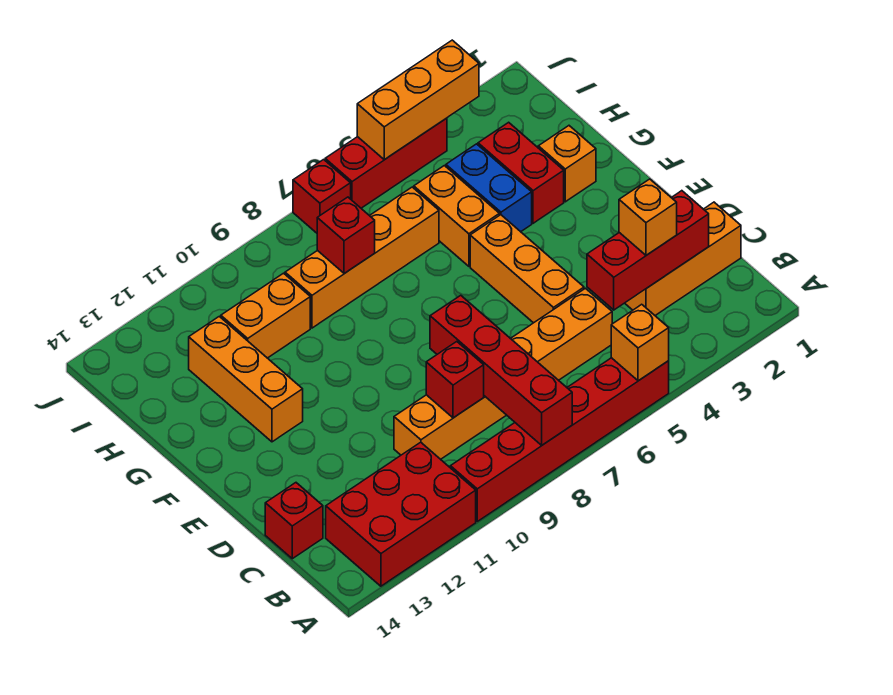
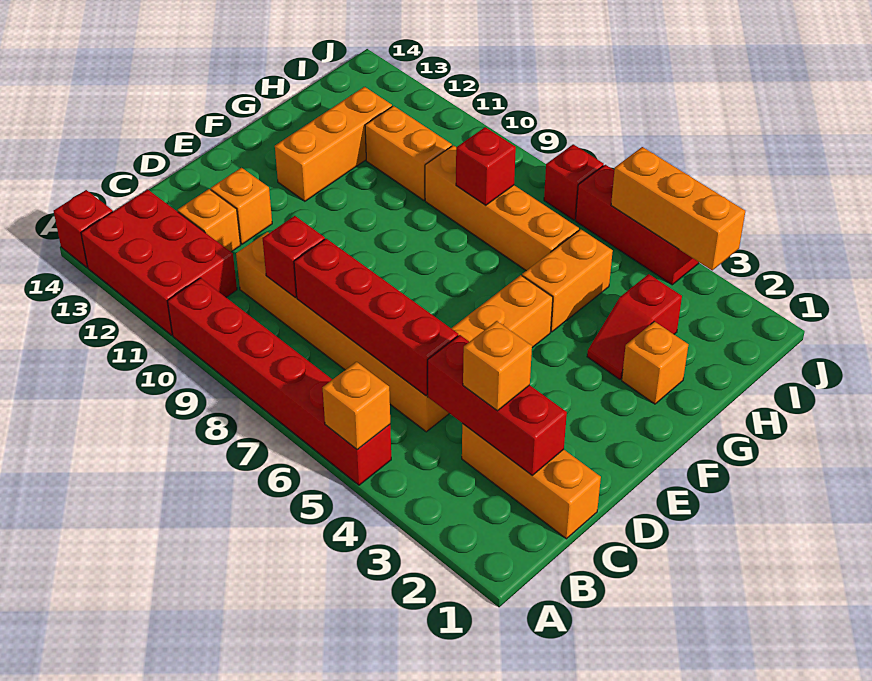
red 1x4 brick [430,295,572,445] -> red 1x4 brick turned to [294,239,458,396]
none -> orange 1x1 brick [178,189,241,252]
red 1x1 brick [265,483,323,559] -> red 1x1 brick moved to [54,190,113,267]
none -> orange 1x1 brick [211,168,272,244]
red 1x2 brick [478,122,564,223] -> red 1x2 slope [587,274,682,379]
blue 1x2 brick [446,144,532,232] -> none

